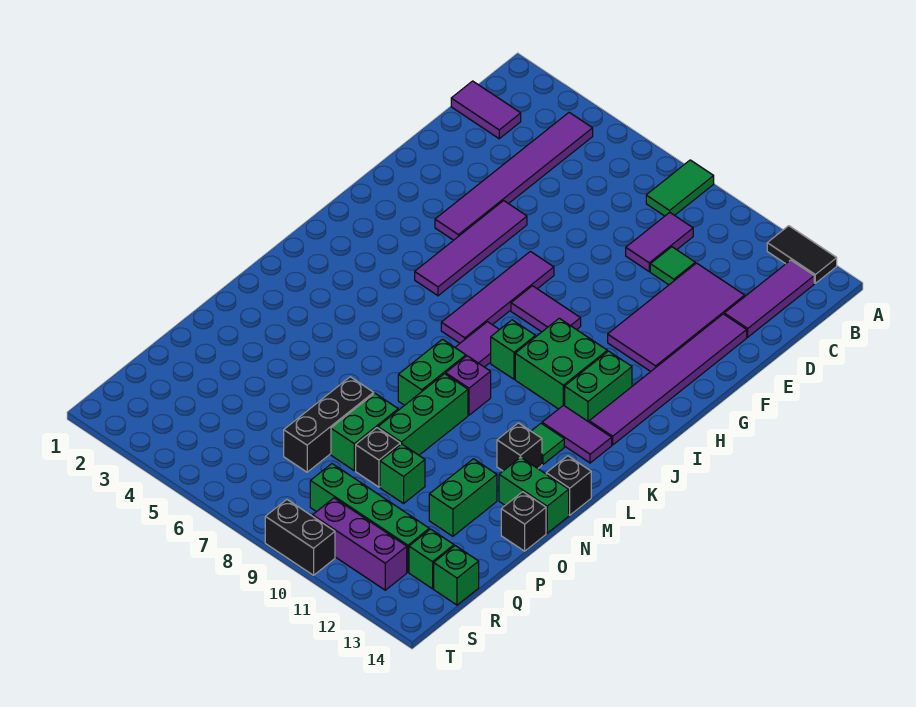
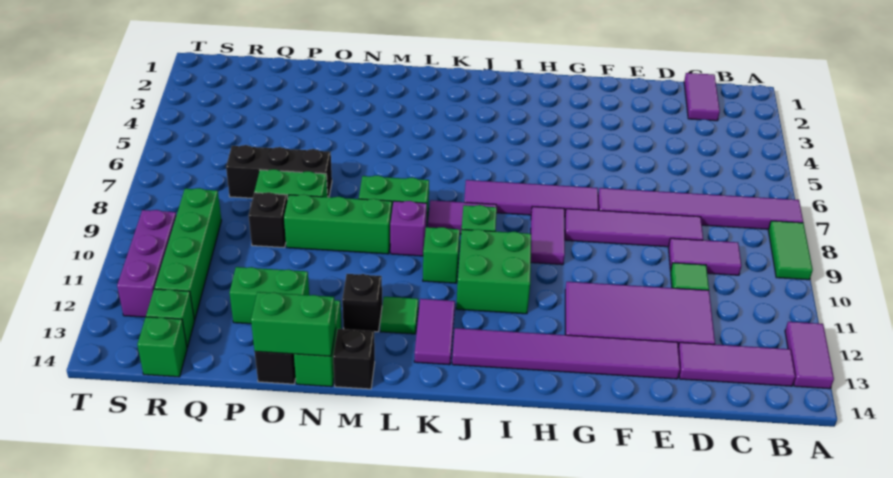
green 1x2 tile [646,160,714,216] -> green 1x2 tile turned to [768,221,813,280]
black 1x2 tile [767,226,837,283] -> purple 1x2 tile [785,322,834,389]
purple 1x6 tile [435,112,593,240] -> purple 1x6 tile moved to [598,188,803,229]
purple 1x4 tile [415,201,527,296] -> purple 1x4 tile moved to [565,209,703,247]
green 1x2 brick [565,351,632,422] -> green 1x2 brick moved to [251,292,336,356]
green 1x1 brick [380,444,425,503] -> green 1x1 brick moved to [423,227,460,283]
black 1x2 brick [265,500,335,575] -> none

